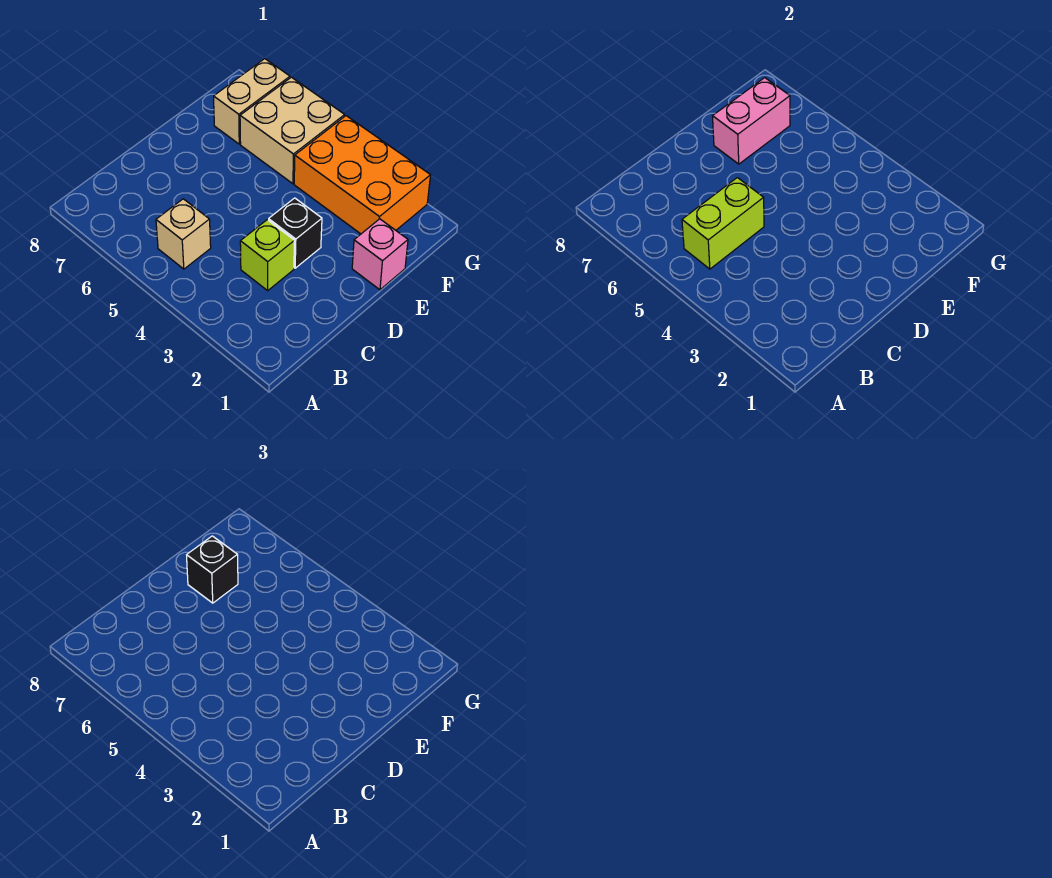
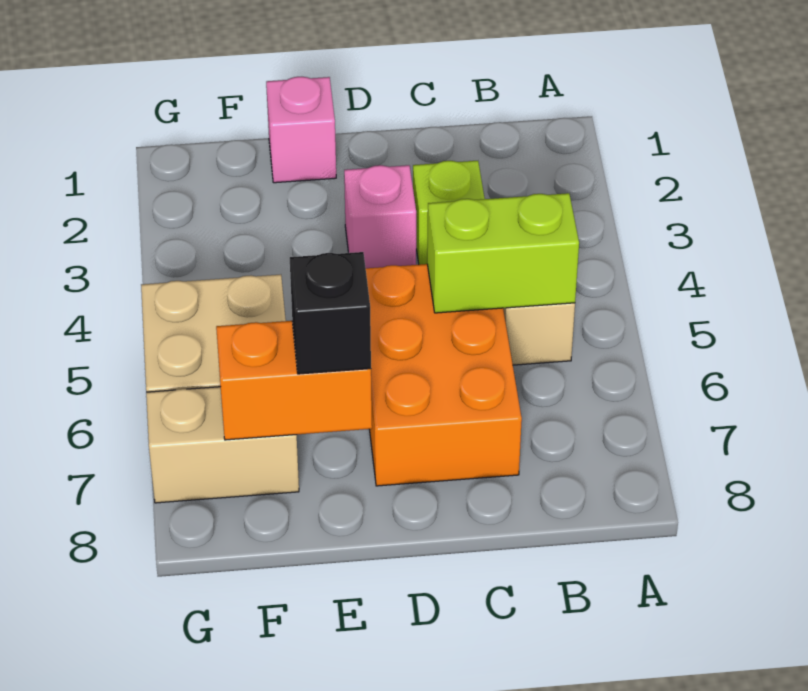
black 1x1 brick [268,198,322,268] -> pink 1x1 brick [344,165,416,268]
pink 1x2 brick [713,78,790,164] -> orange 1x2 brick [216,321,372,440]
orange 2x3 brick [294,116,431,234] -> orange 2x3 brick moved to [366,264,522,486]

